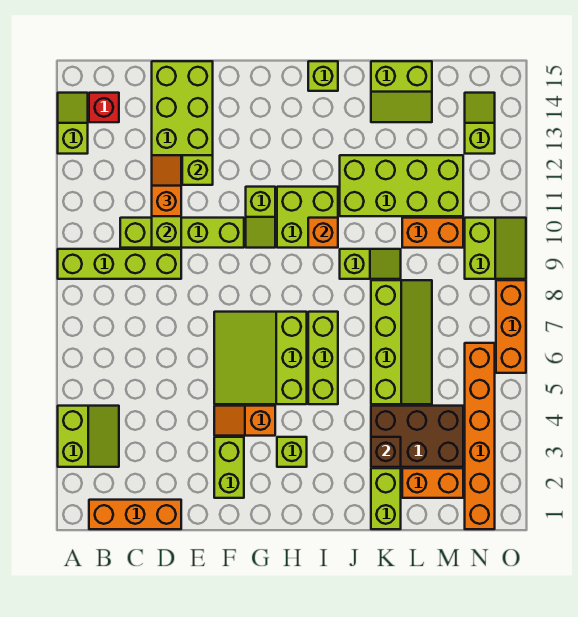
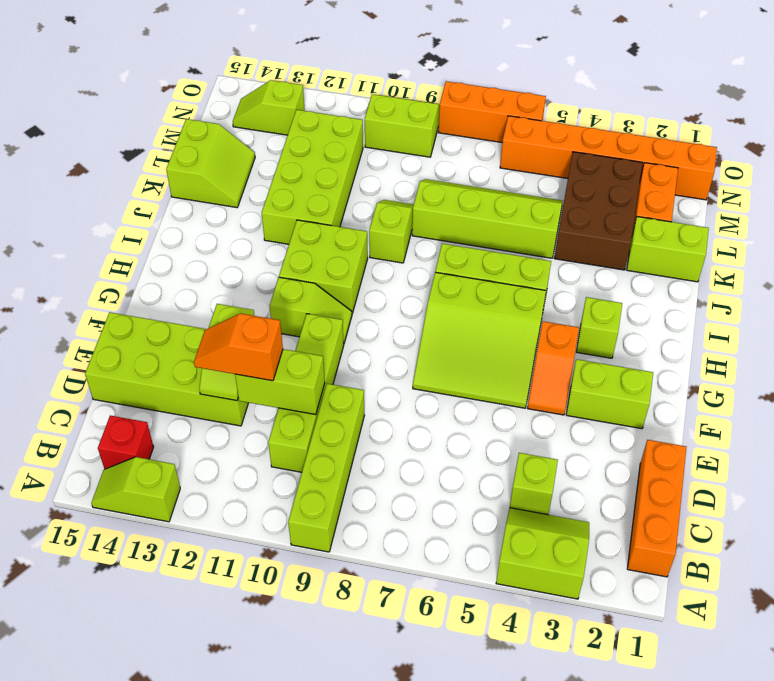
orange 1x1 brick [308,218,338,248] -> none
lime 1x1 brick [308,61,338,91] -> lime 1x1 brick moved to [510,453,558,515]
brown 1x1 brick [371,437,401,467] -> none
orange 1x2 brick [402,218,463,248] -> none

